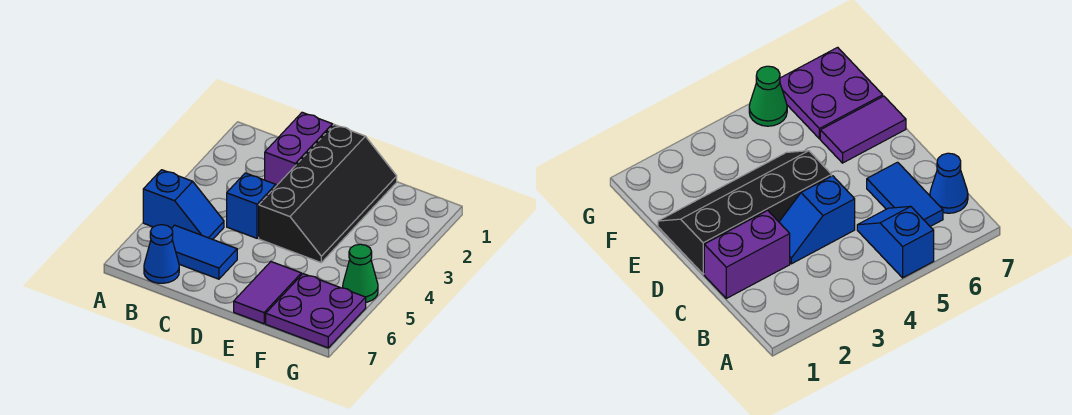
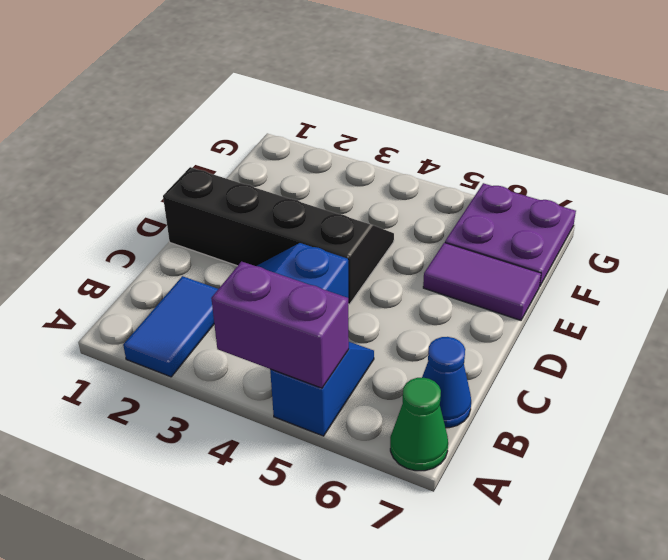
blue 1x2 tile [171,225,237,279] -> blue 1x2 tile moved to [123,276,218,377]
purple 1x2 brick [265,112,333,185] -> purple 1x2 brick moved to [211,261,349,388]
green 1x1 cone [343,244,378,302] -> green 1x1 cone moved to [390,378,448,471]

